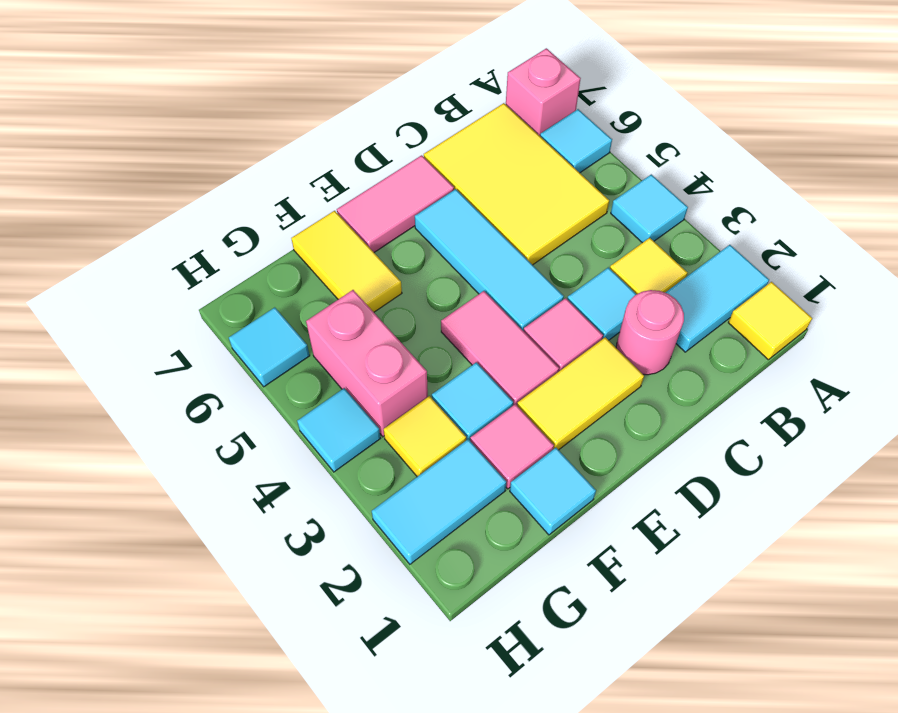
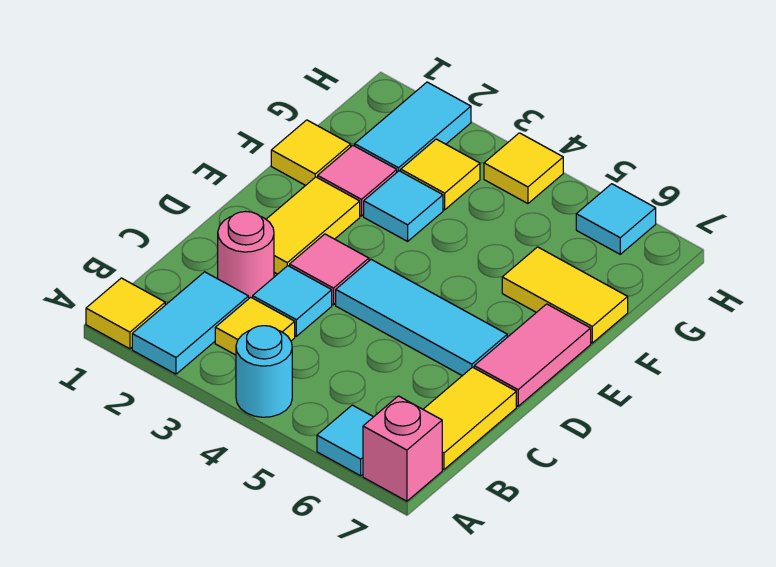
cyan 1x1 tile [611,174,688,243] -> cyan 1x1 round brick [236,326,292,417]
yellow 2x3 tile [424,103,609,265] -> yellow 1x2 tile [423,367,516,469]
pink 1x2 tile [441,291,559,405] -> none
cyan 1x1 tile [510,448,596,535] -> yellow 1x1 tile [271,120,351,185]
pink 1x2 brick [306,290,428,436] -> none
cyan 1x1 tile [297,388,381,472] -> yellow 1x1 tile [484,133,563,204]

